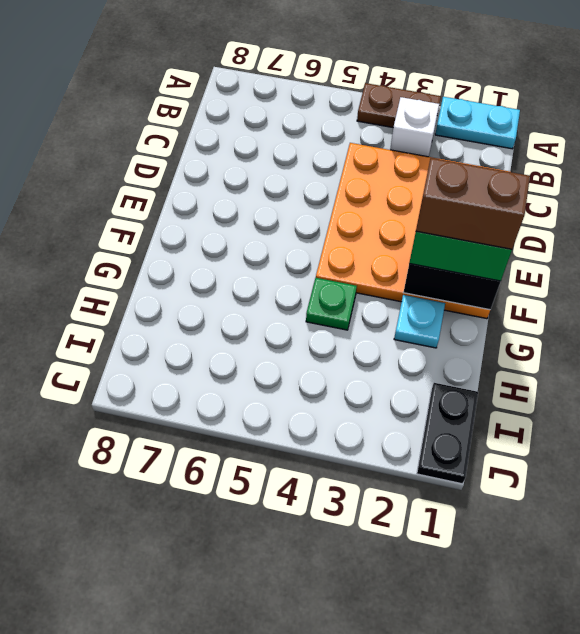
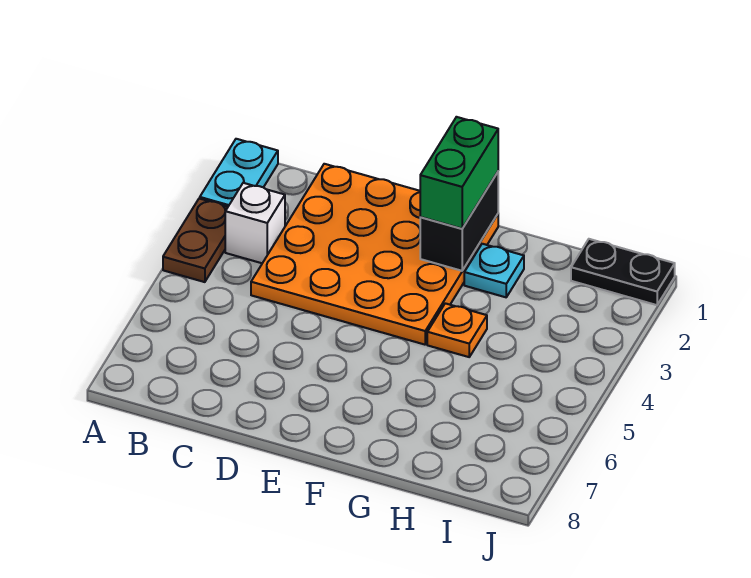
brown 1x2 brick [416,158,530,249] -> none
green 1x1 plate [306,278,357,330] -> orange 1x1 plate [427,303,487,357]

